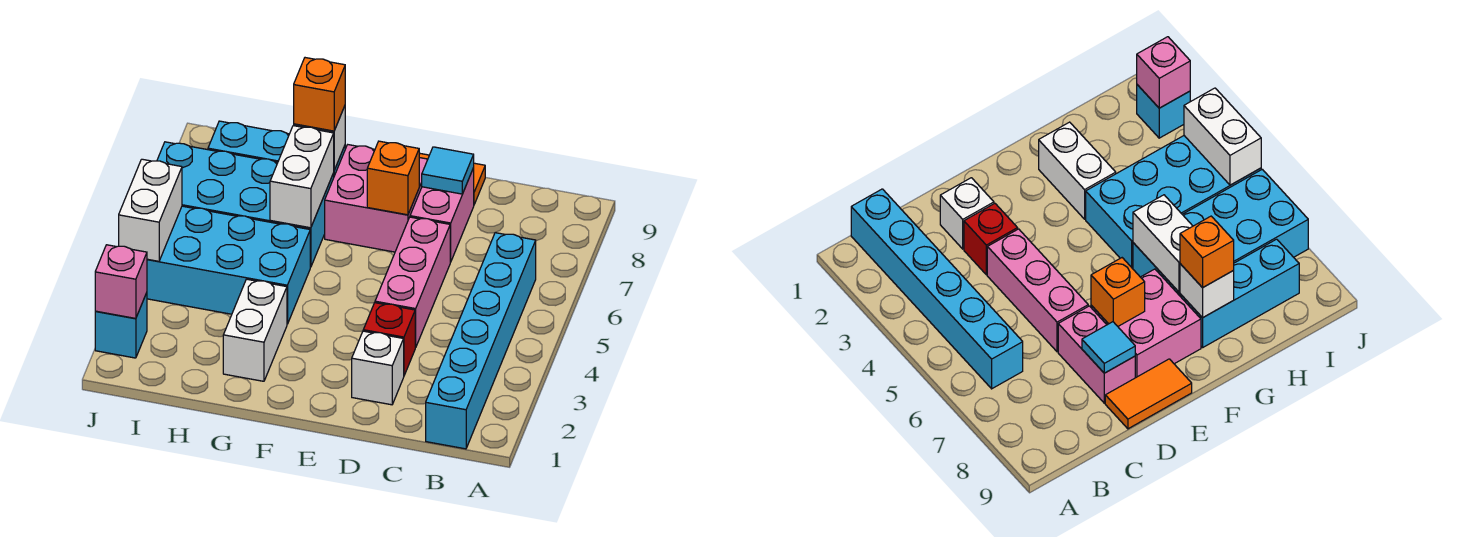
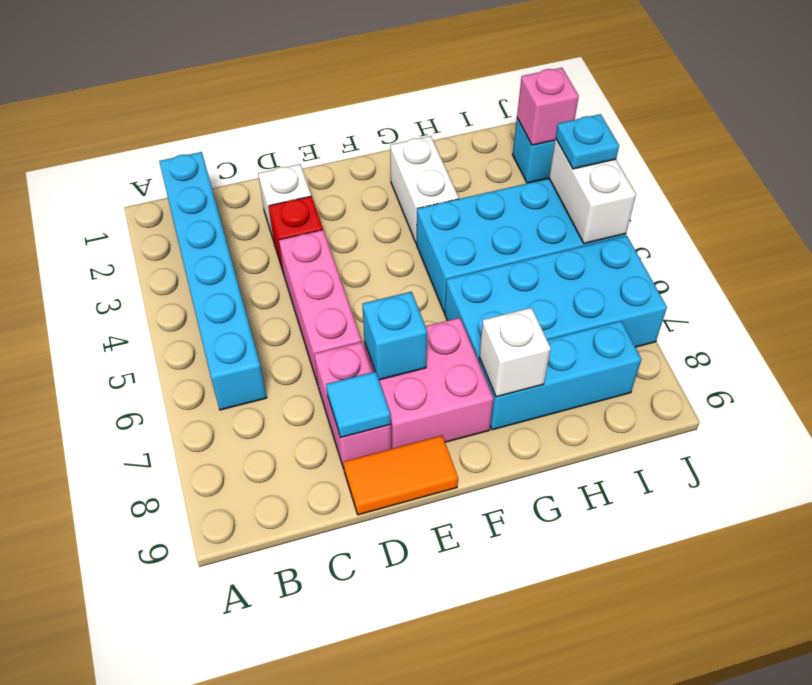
orange 1x1 brick [367,141,419,215] -> cyan 1x1 brick [362,292,427,380]
white 1x2 brick [270,126,334,228] -> none
orange 1x1 brick [294,58,345,131] -> none
none -> cyan 1x1 plate [556,114,619,169]

